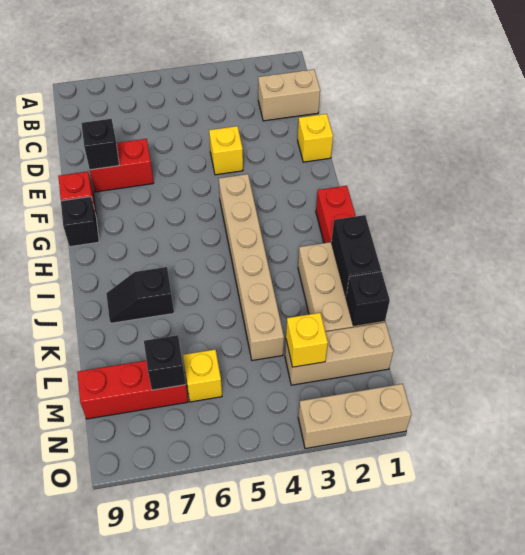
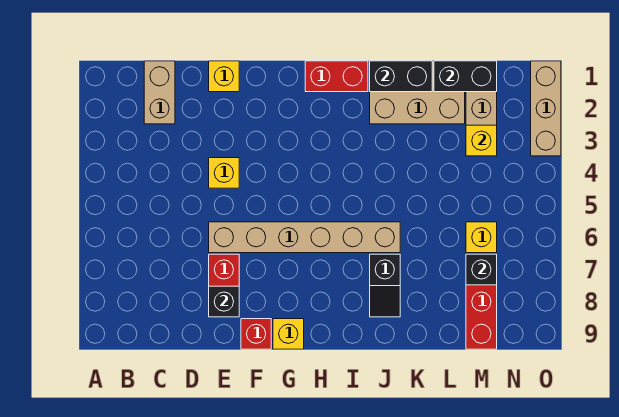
tan 1x6 brick [219,174,284,360] -> tan 1x6 brick moved to [209,222,400,253]
black 1x1 brick [61,197,99,247] -> yellow 1x1 brick [273,319,304,349]
black 1x1 brick [346,272,390,326] -> black 1x2 brick [434,61,497,92]

